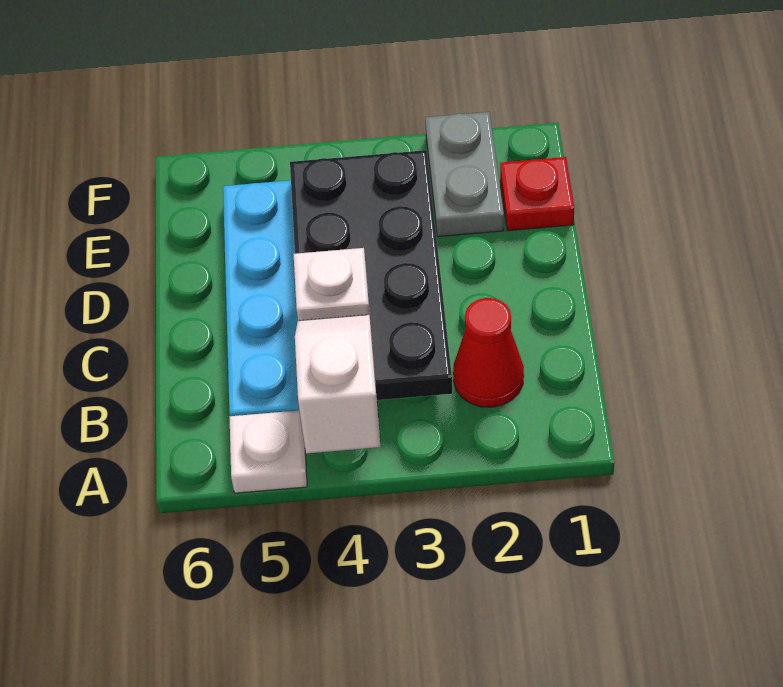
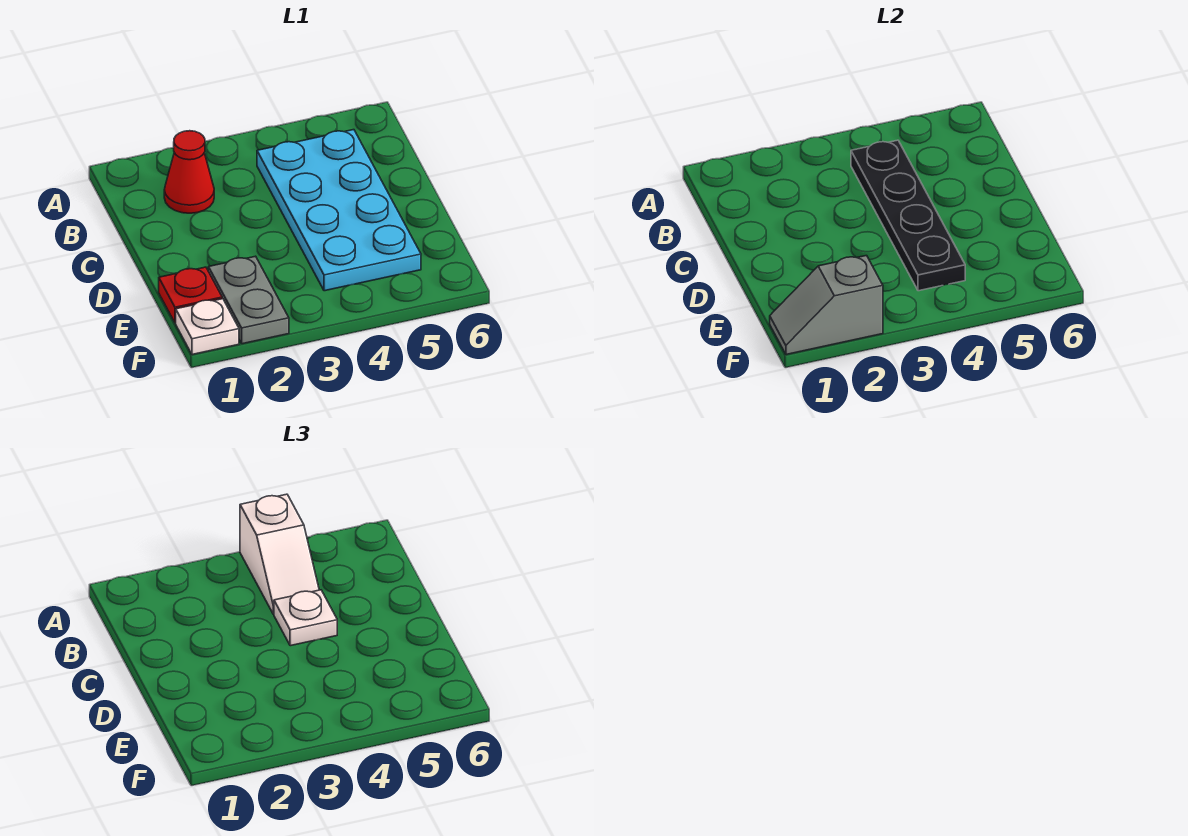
white 1x1 plate [230,410,307,493] -> white 1x1 plate moved to [176,299,239,354]
black 2x4 plate [290,150,452,400] -> black 1x4 plate [851,140,965,291]
none -> grey 1x2 slope [770,256,883,354]

